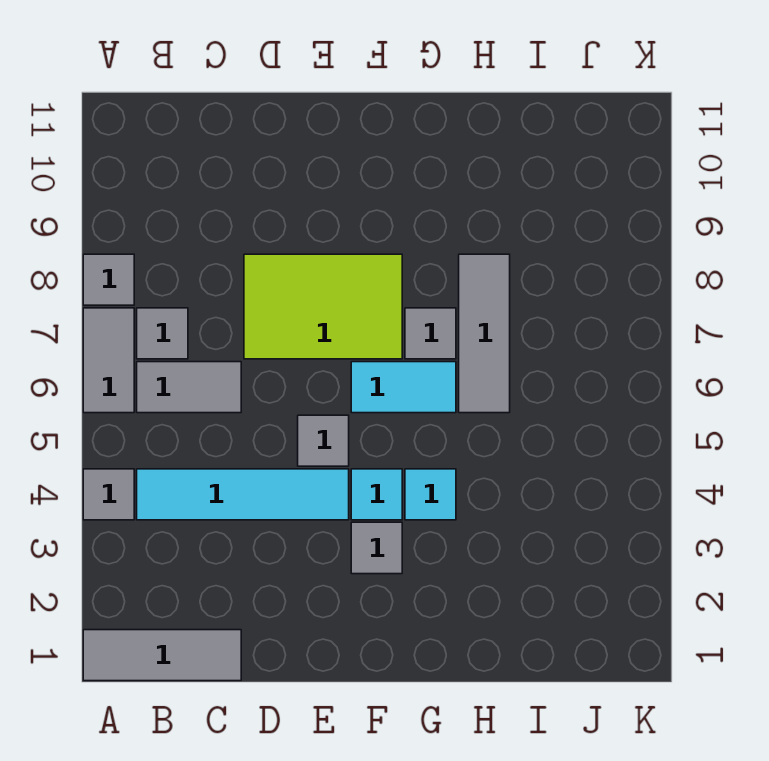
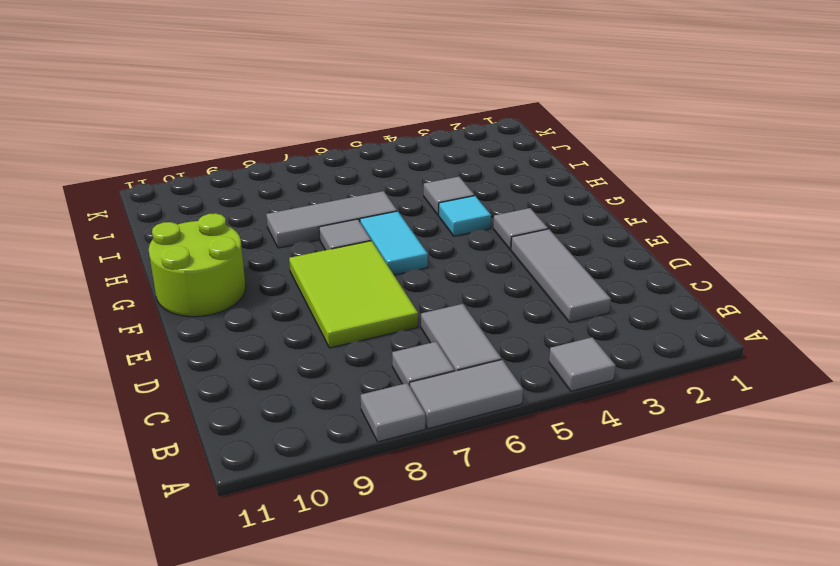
grey 1x3 tile [83,630,241,681] -> grey 1x3 tile moved to [511,229,611,323]
cyan 1x4 tile [137,469,349,520] -> none
grey 1x1 tile [298,415,349,466] -> grey 1x1 tile moved to [424,177,474,216]
cyan 1x1 tile [351,469,402,520] -> none
none -> lime 2x2 round brick [149,213,246,317]

